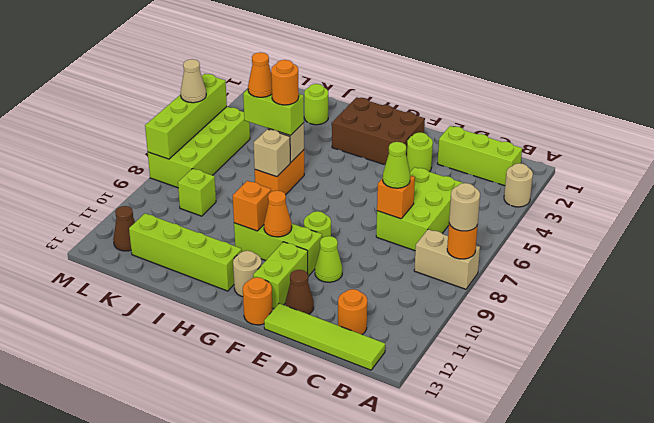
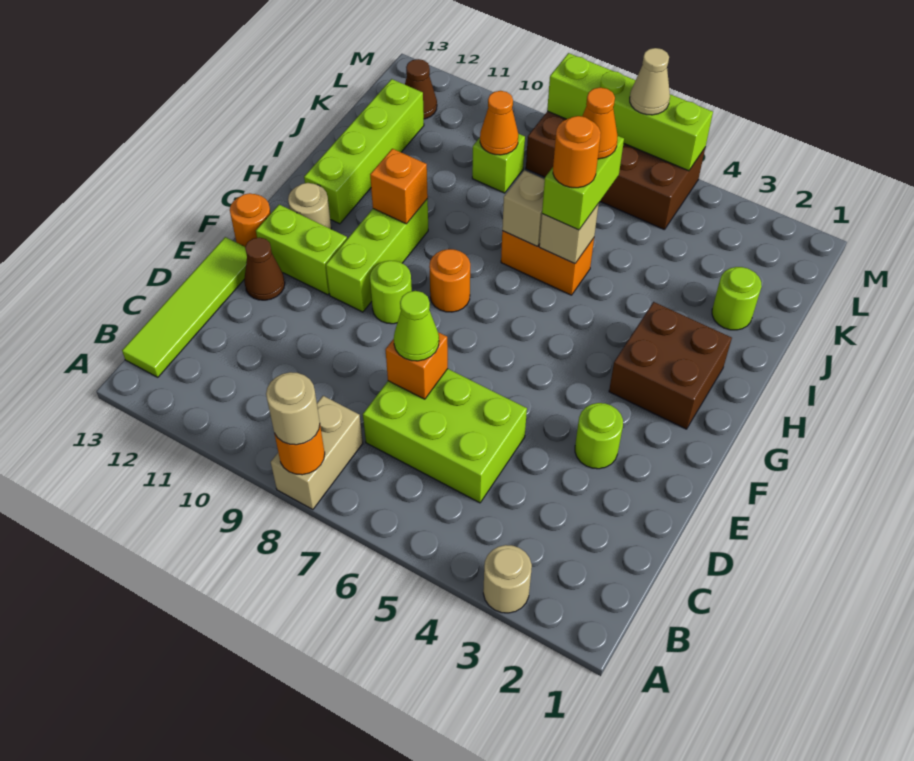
lime 1x3 brick [438,126,522,186] -> none
orange 1x1 round brick [338,289,367,335] -> orange 1x1 round brick moved to [429,249,470,312]
lime 1x1 cone [315,236,342,282] -> none
brown 2x3 brick [332,97,425,165] -> brown 2x2 brick [609,302,732,429]
orange 1x1 cone [264,190,292,237] -> orange 1x1 cone moved to [480,91,518,155]
lime 2x4 brick [148,107,250,188] -> brown 2x4 brick [526,111,705,230]

